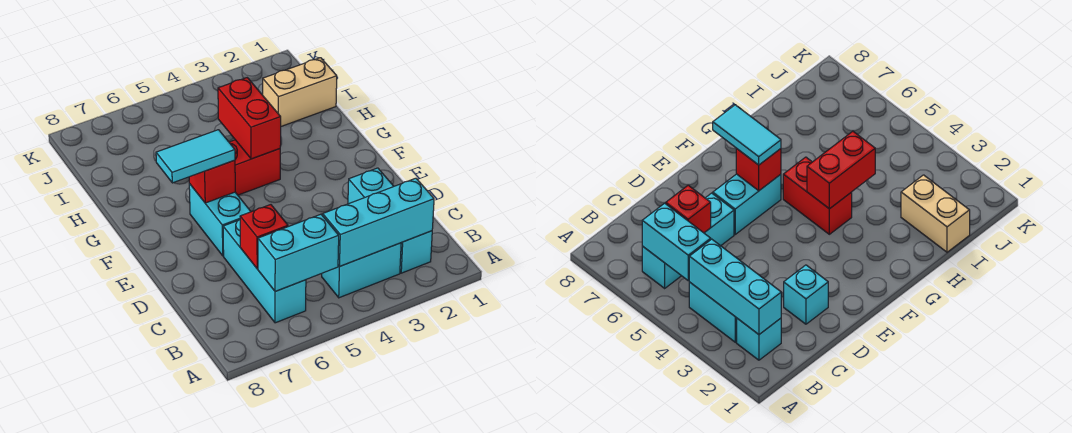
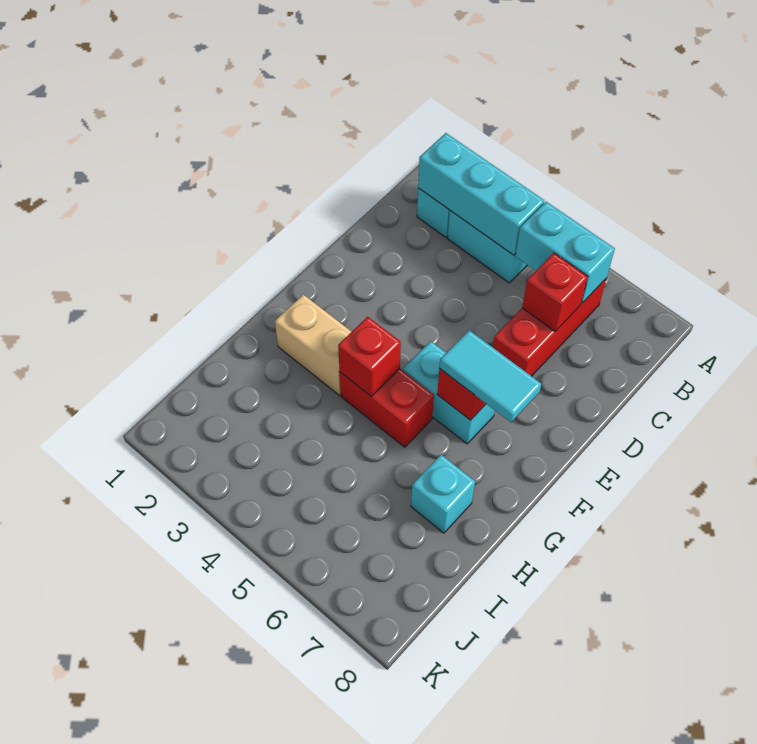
cyan 1x3 brick [223,220,306,323] -> red 1x3 brick [493,278,607,376]
cyan 1x1 brick [348,168,394,204] -> cyan 1x1 brick moved to [411,455,475,533]
cyan 1x2 brick [189,184,251,256] -> cyan 1x2 brick turned to [403,341,495,444]
red 1x2 brick [218,78,281,159] -> red 1x1 brick [338,317,401,396]
tan 1x2 brick [263,58,337,126] -> tan 1x2 brick moved to [275,294,352,395]

